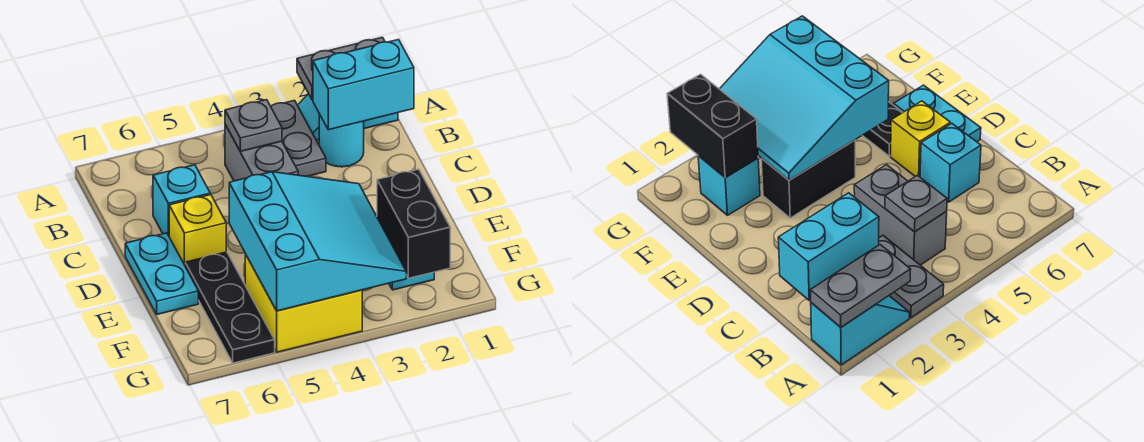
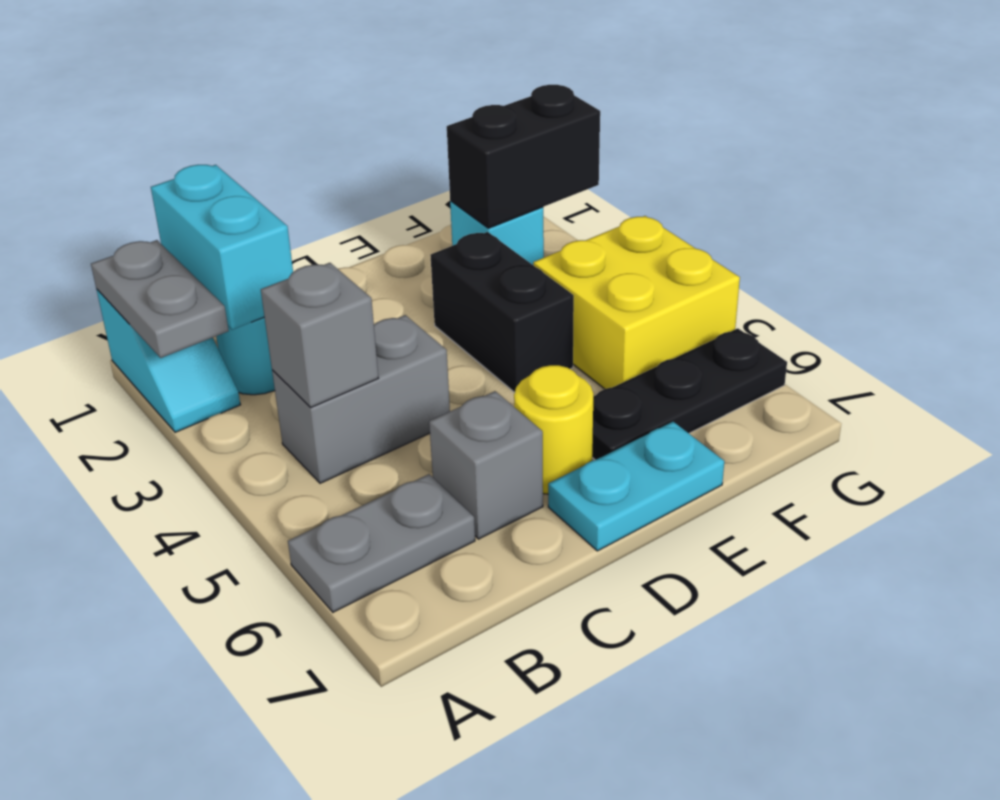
grey 1x2 plate [271,100,326,176] -> grey 1x2 plate moved to [288,474,475,612]
grey 1x1 plate [225,100,282,151] -> grey 1x1 brick [261,263,378,407]
cyan 1x1 brick [153,165,210,236] -> grey 1x1 brick [429,391,543,539]
yellow 1x1 brick [169,195,226,265] -> yellow 1x1 round brick [514,365,593,494]
cyan 3x3 slope [229,172,406,311] -> none

